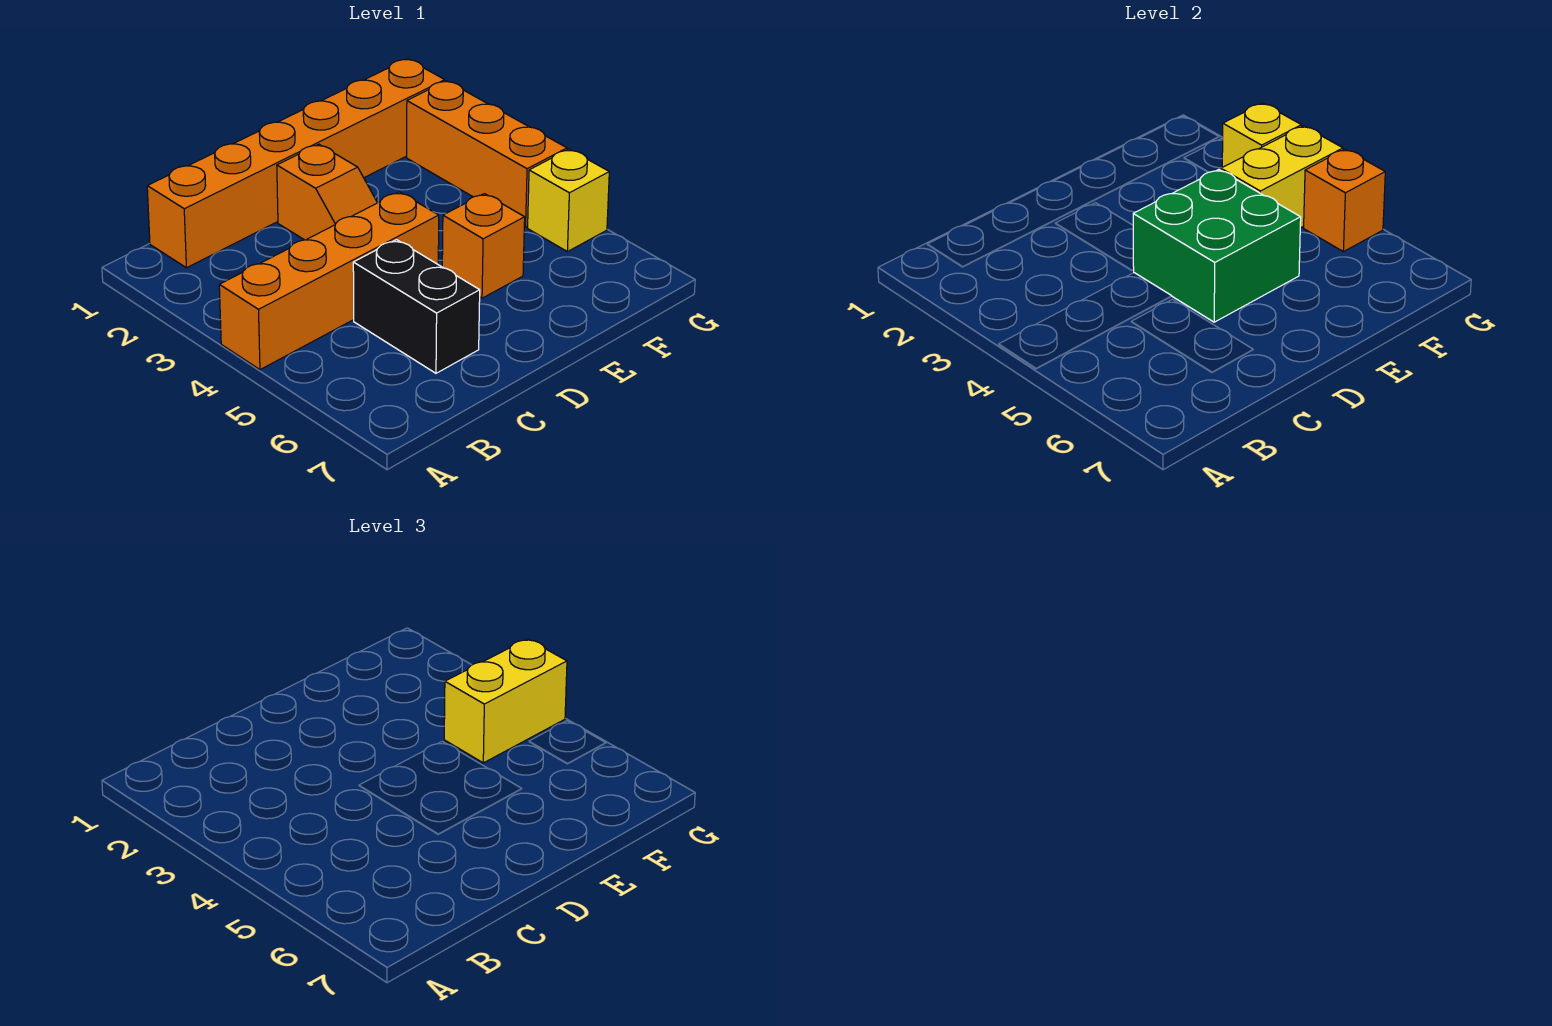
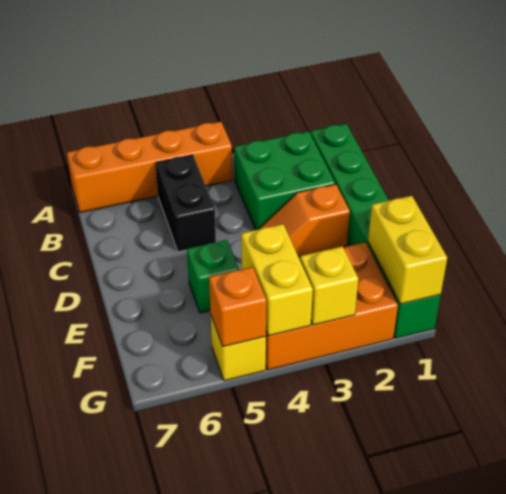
orange 1x4 brick [219,192,439,370] -> orange 1x4 brick turned to [67,122,232,212]
orange 1x6 brick [147,59,445,268] -> green 1x6 brick [311,124,441,339]
black 1x2 brick [353,240,480,373] -> black 1x2 brick turned to [156,155,216,252]
green 2x2 brick [1133,170,1301,322] -> green 2x2 brick moved to [234,131,335,230]
orange 1x1 brick [442,194,525,298] -> green 1x1 brick [187,240,239,313]
yellow 1x2 brick [444,639,567,763] -> yellow 1x2 brick moved to [368,196,447,304]
orange 1x3 brick [407,81,567,227] -> orange 2x3 brick [266,242,398,370]

